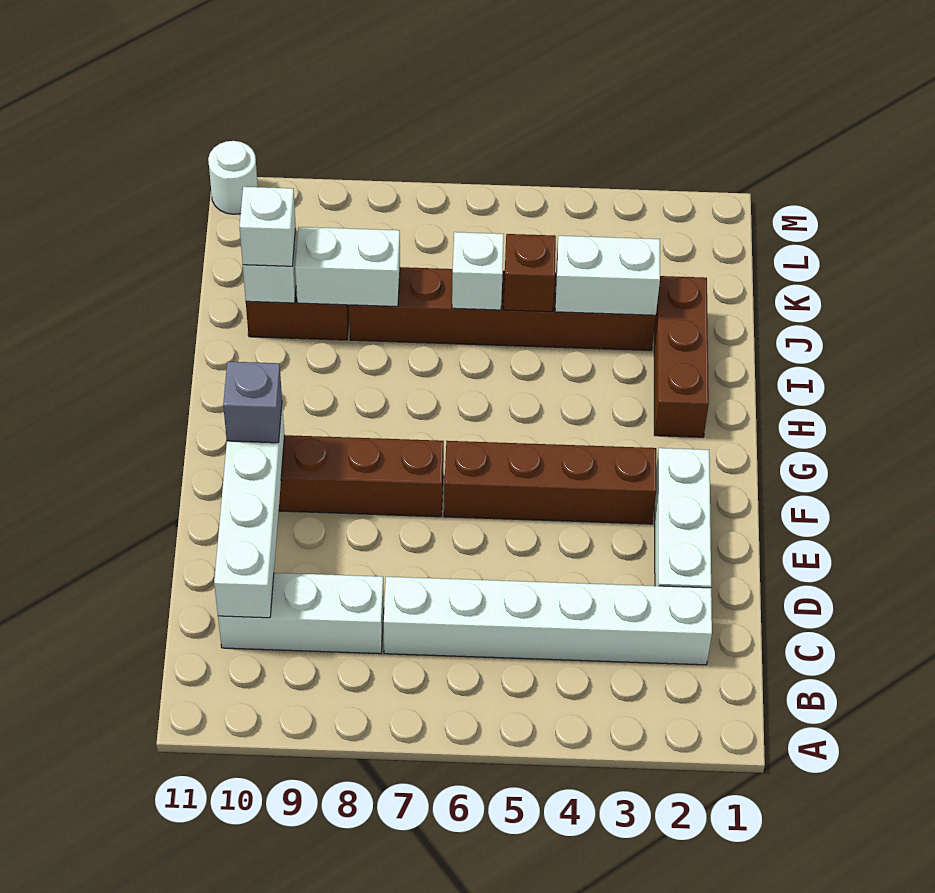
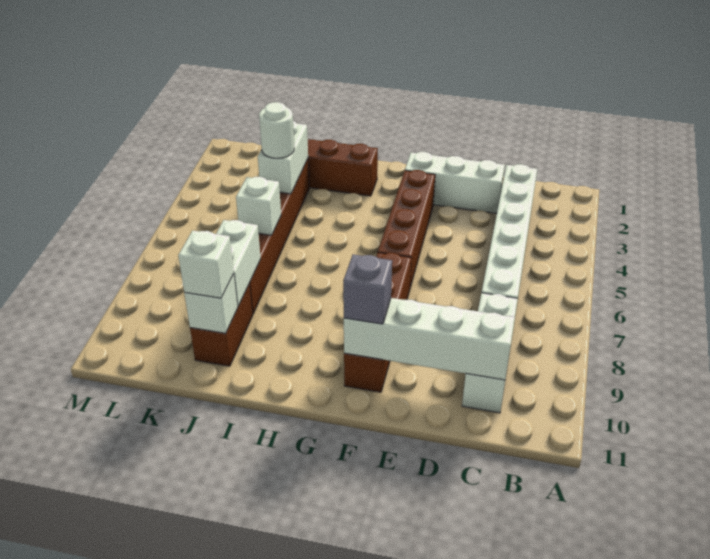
brown 1x1 brick [504,234,556,312] -> none
white 1x1 round brick [208,141,258,214] -> white 1x1 round brick moved to [259,102,294,158]

